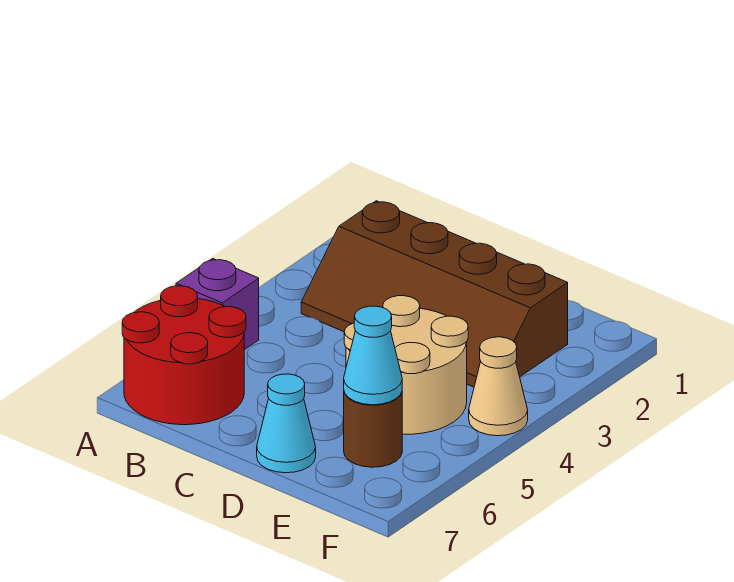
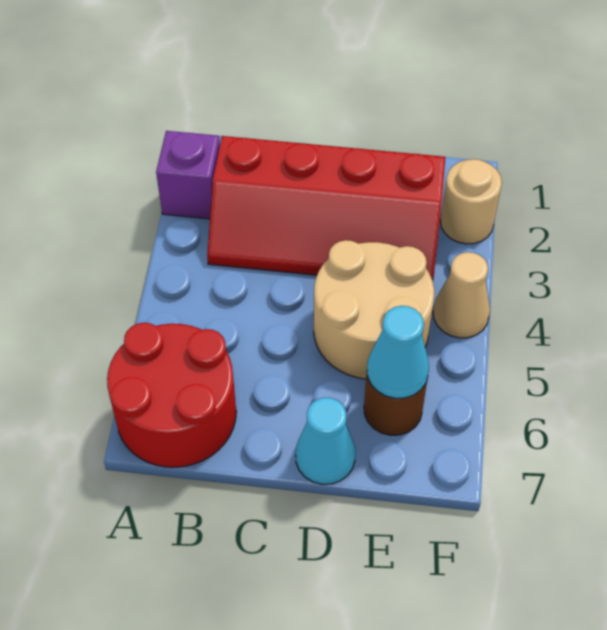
purple 1x1 brick [176,259,259,350] -> purple 1x1 brick moved to [156,131,220,219]
brown 2x4 slope [301,201,568,387] -> red 2x4 slope [207,136,445,281]
none -> tan 1x1 round brick [440,159,502,244]

